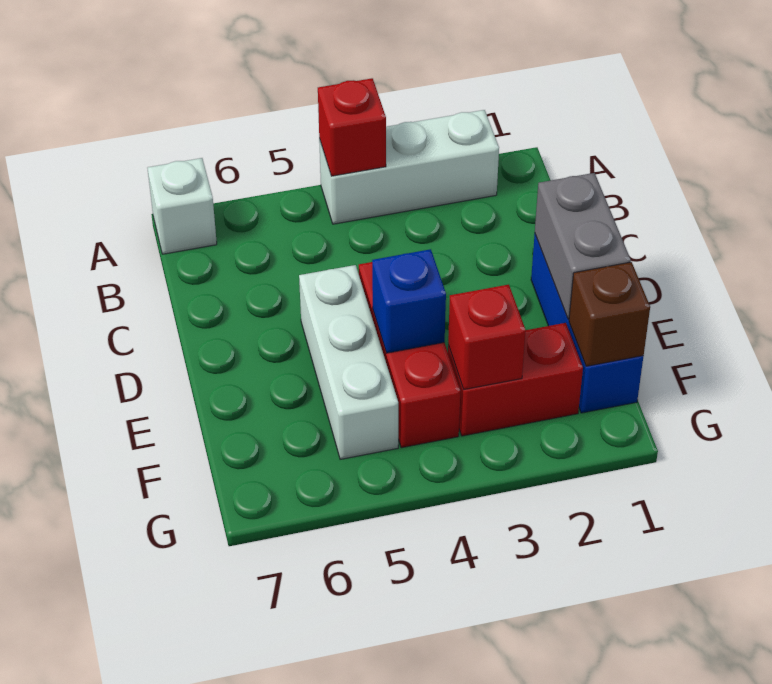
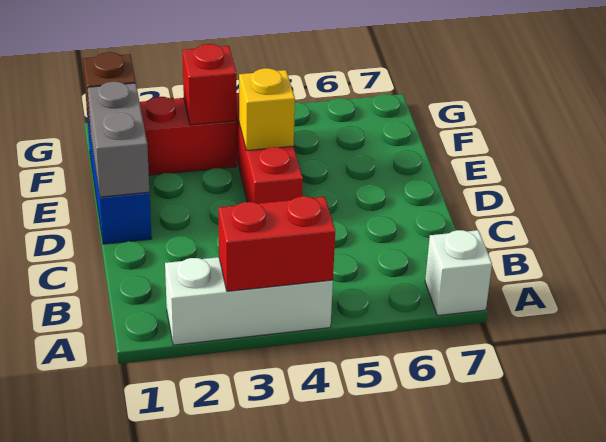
red 1x1 brick [318,78,386,176] -> red 1x2 brick [219,196,335,291]
white 1x3 brick [299,265,398,459] -> none
blue 1x1 brick [372,249,446,353] -> yellow 1x1 brick [239,68,295,151]

